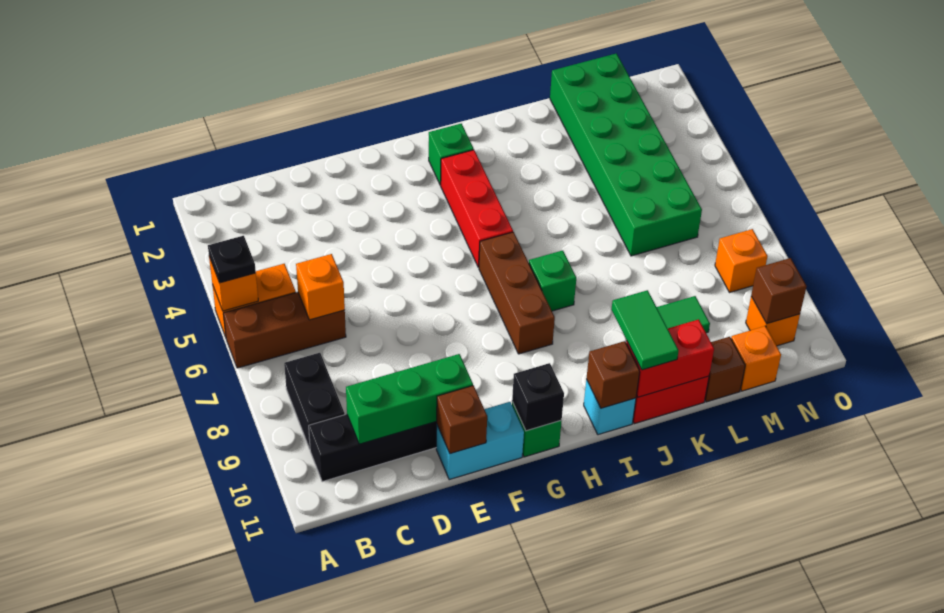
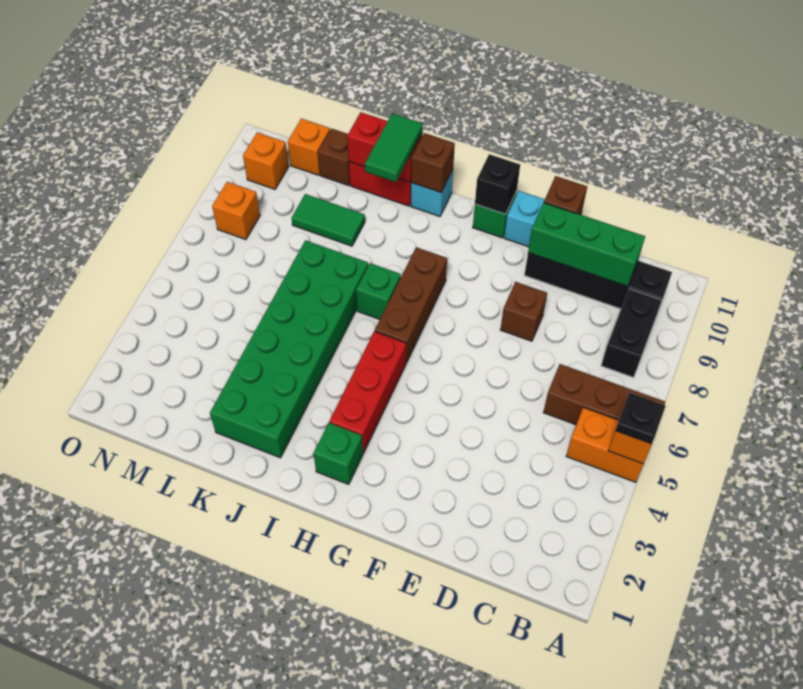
orange 1x1 brick [296,254,345,320] -> none
green 2x6 brick [550,54,702,256] -> green 2x6 brick moved to [210,240,368,458]
brown 1x1 brick [751,258,807,324] -> brown 1x1 brick moved to [501,282,547,341]

